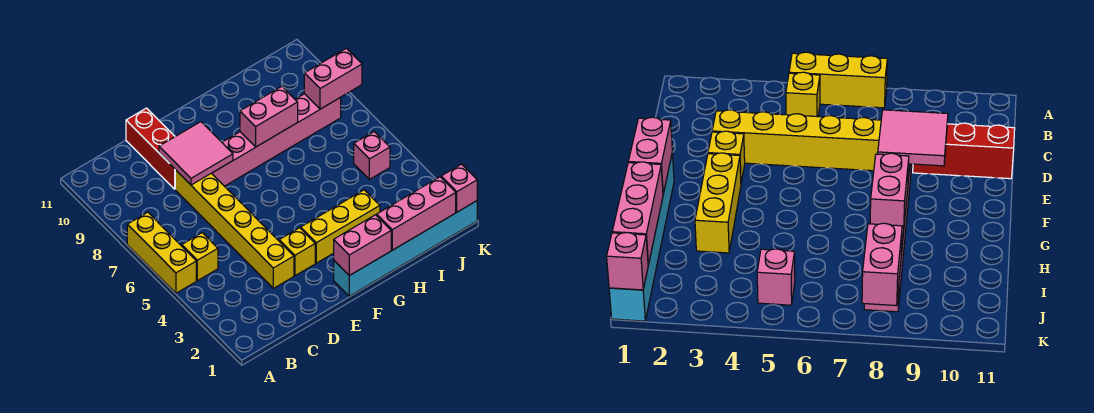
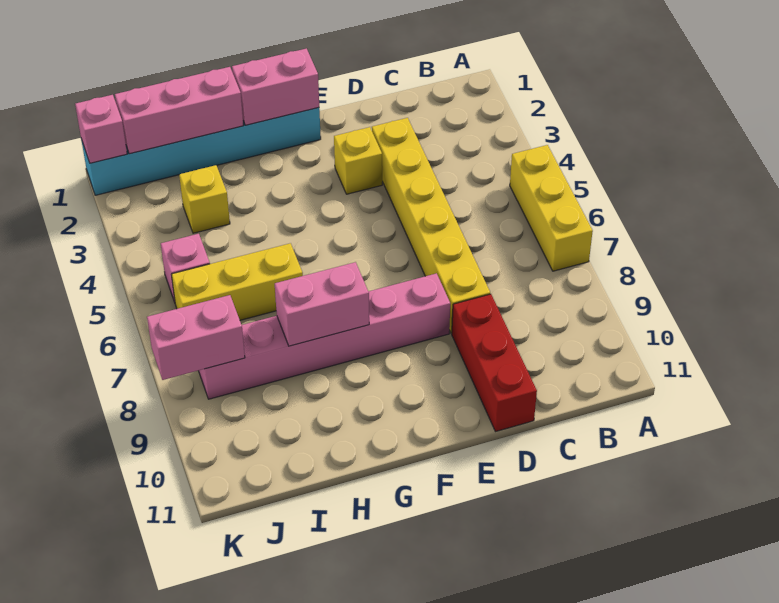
yellow 1x1 brick [182,233,218,281] -> yellow 1x1 brick moved to [179,165,230,233]
pink 2x2 tile [159,122,233,185] -> none
yellow 1x3 brick [301,190,380,263] -> yellow 1x3 brick moved to [171,243,303,320]

